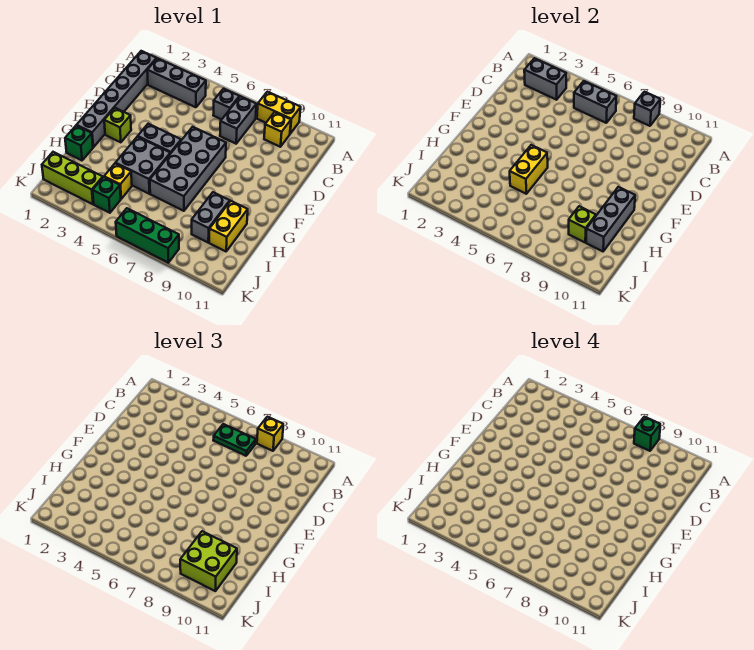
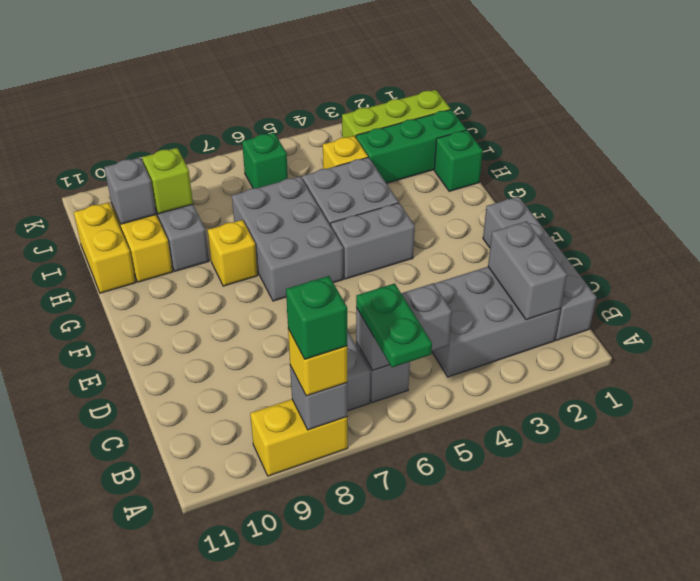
grey 1x6 brick [77,51,157,147] -> grey 1x4 brick [483,196,596,340]
grey 1x3 brick [147,58,206,107] -> grey 2x3 brick [432,267,561,377]
grey 1x2 brick [524,58,566,100] -> grey 1x2 brick turned to [488,221,567,320]
green 1x2 plate [213,424,256,456] -> green 1x2 plate turned to [356,283,432,367]
yellow 1x1 brick [264,112,291,147] -> yellow 1x1 brick moved to [208,220,258,286]
grey 2x4 brick [150,127,226,211] -> grey 2x3 brick [232,176,343,301]
lime 1x1 brick [104,108,131,142] -> none
yellow 1x2 brick [510,145,548,194] -> yellow 1x2 brick moved to [74,202,136,293]
grey 1x3 brick [586,187,635,251] -> grey 1x1 brick [104,158,156,224]
lime 2x2 brick [180,531,237,591] -> none
green 1x1 brick [93,177,121,213] -> green 1x1 brick moved to [242,133,288,188]
green 1x3 brick [116,208,179,263] -> green 1x3 brick moved to [356,109,466,183]

